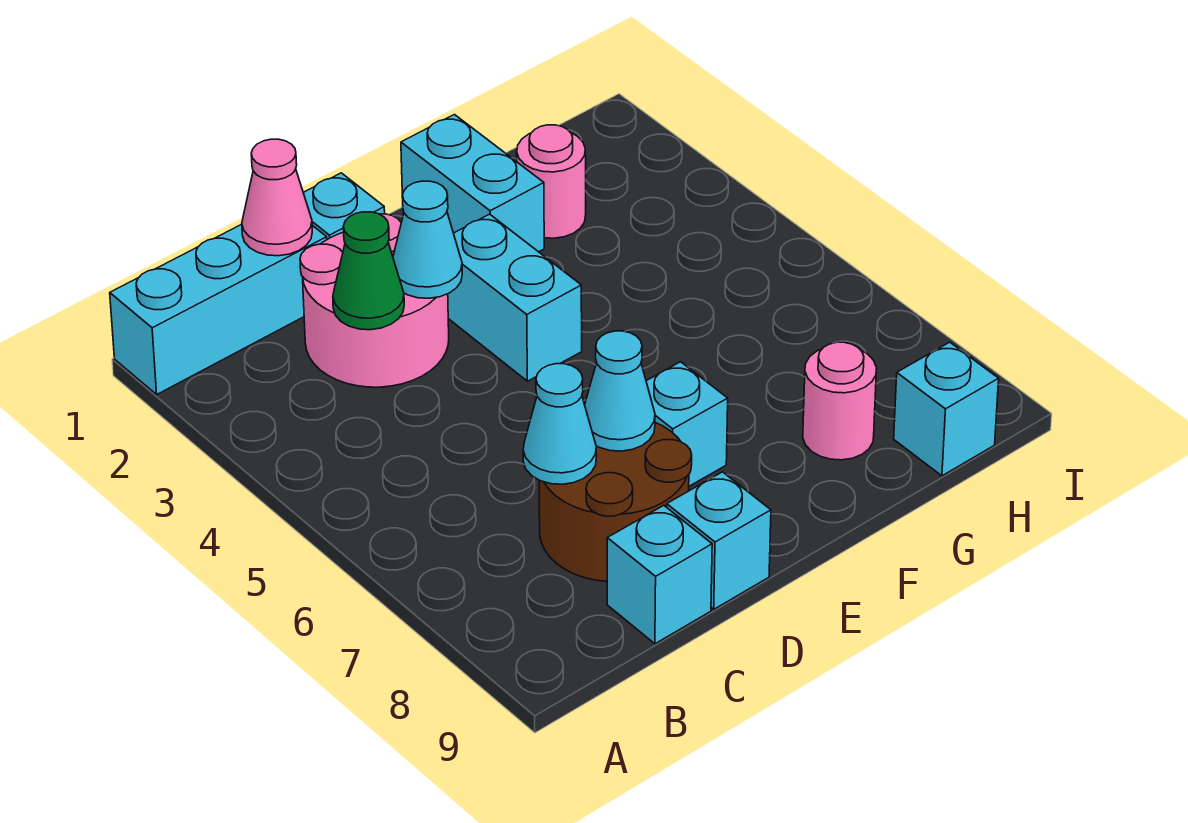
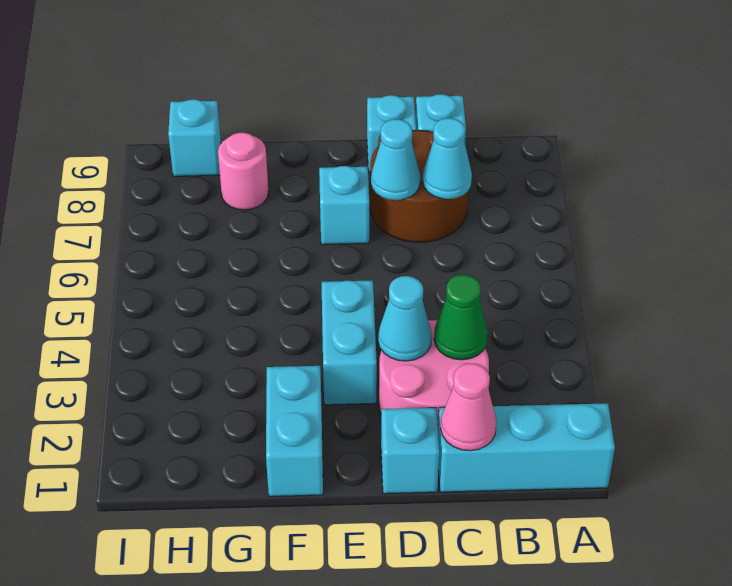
pink 1x1 round brick [517,125,586,238] -> none

